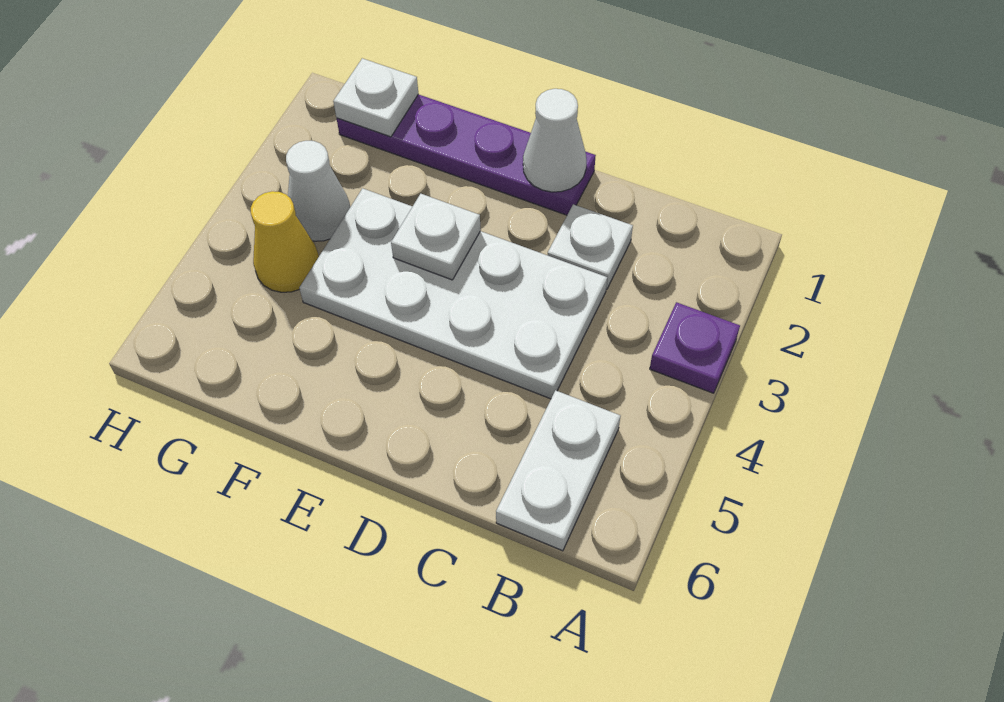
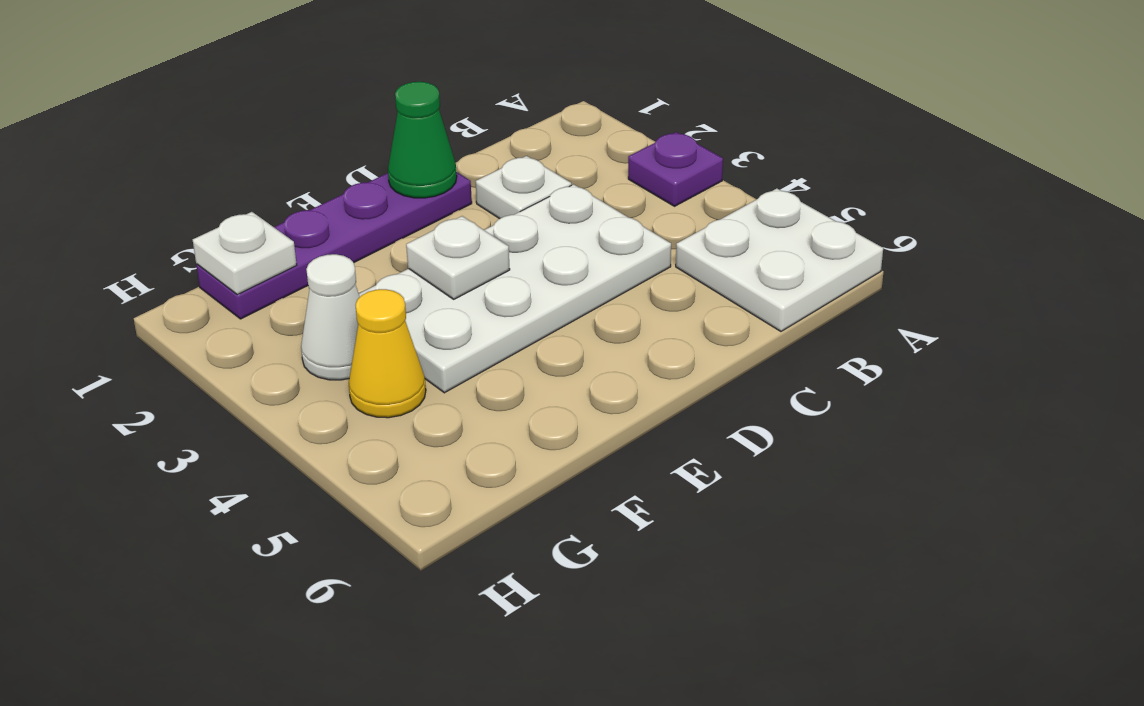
white 1x2 plate [496,390,620,551] -> white 2x2 plate [676,188,883,331]
white 1x1 cone [523,89,586,192] -> green 1x1 cone [388,82,457,198]

